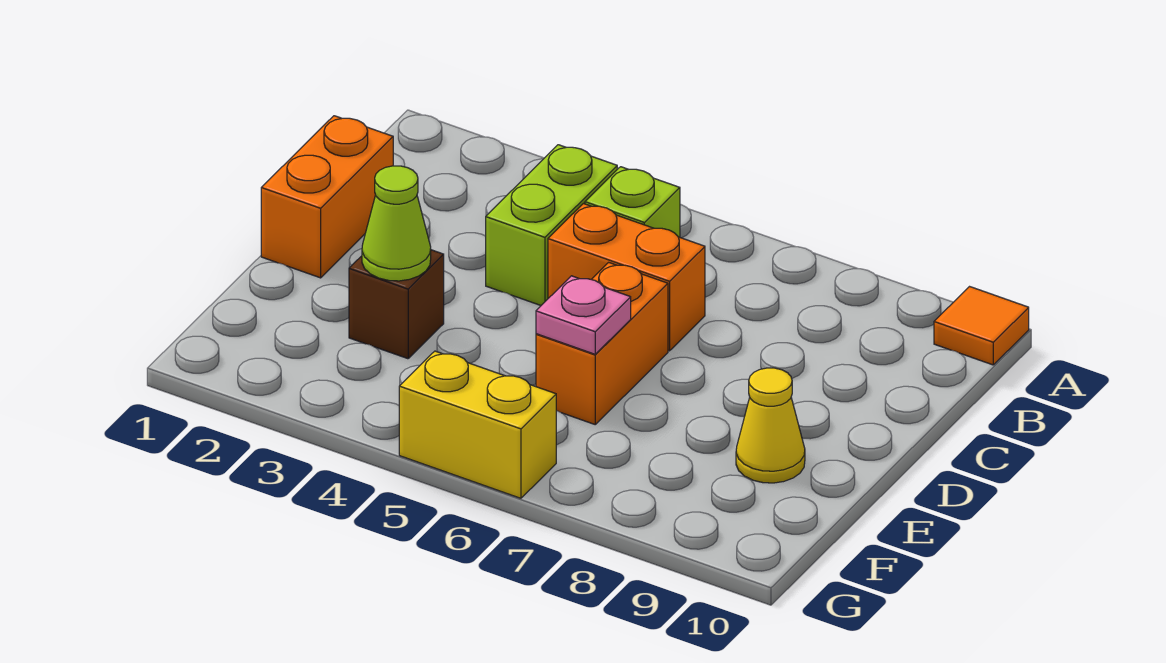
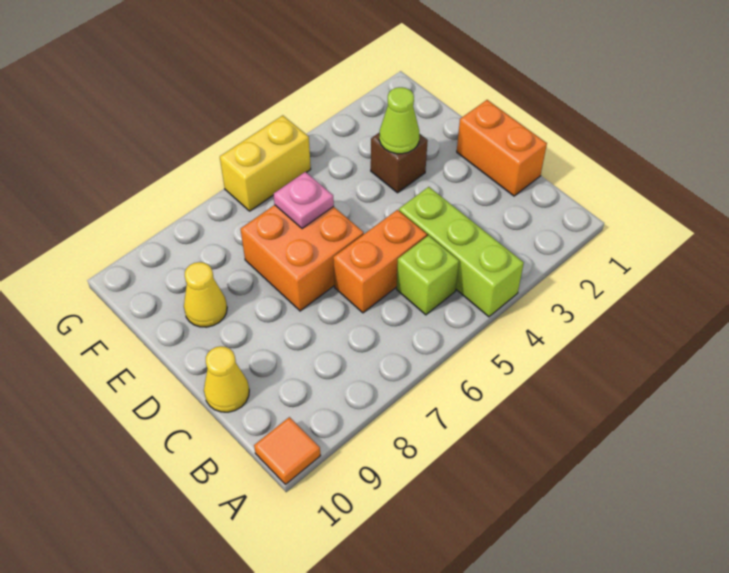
lime 1x2 brick [486,145,617,305] -> lime 1x3 brick [399,187,524,317]
none -> yellow 1x1 cone [204,346,249,412]
orange 1x2 brick [536,262,668,424] -> orange 2x2 brick [241,205,364,311]

